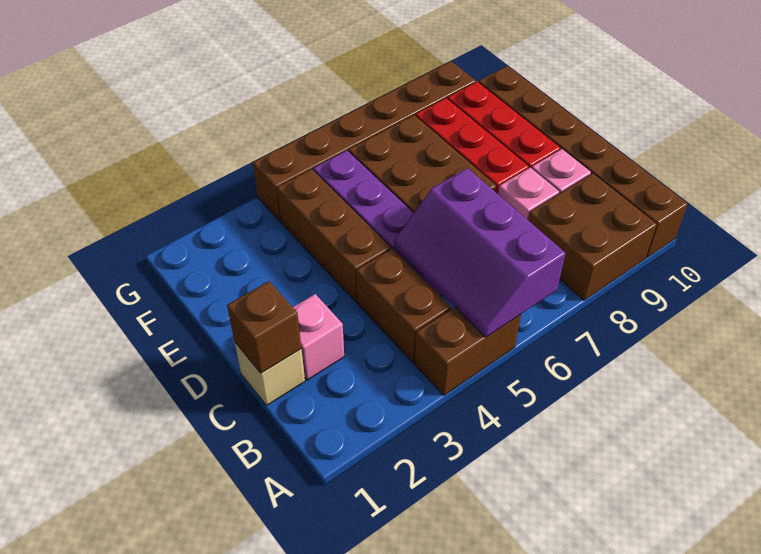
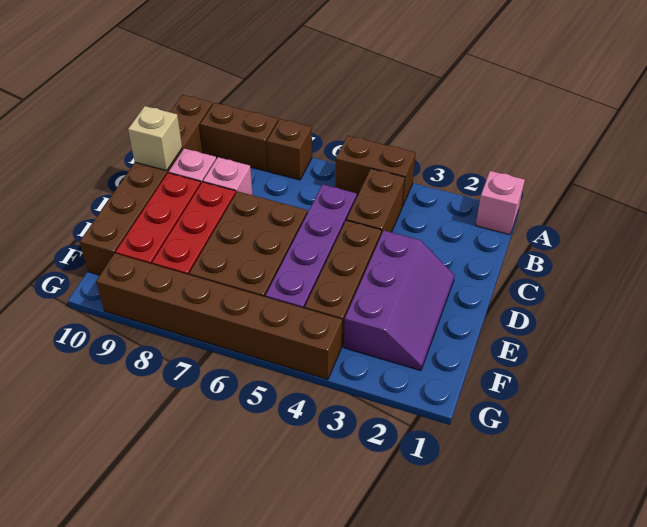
purple 2x3 slope [394,168,566,337] -> purple 2x3 slope moved to [344,230,455,371]
brown 2x2 brick [528,173,657,300] -> brown 1x2 brick [200,103,278,171]
tan 1x1 brick [235,343,305,405] -> tan 1x1 brick moved to [128,106,182,171]
brown 1x1 brick [227,281,301,373] -> brown 1x1 brick moved to [267,119,312,180]
pink 1x1 brick [293,294,344,380] -> pink 1x1 brick moved to [476,171,525,235]

